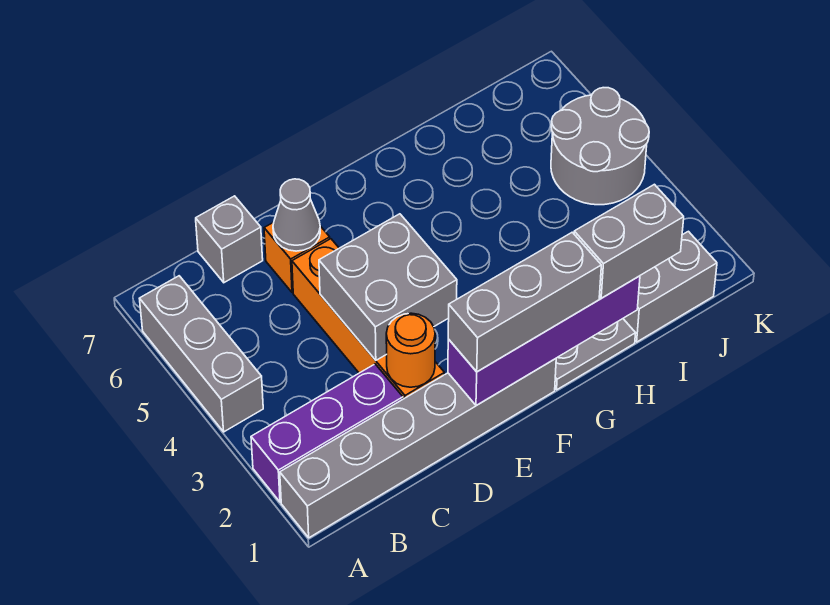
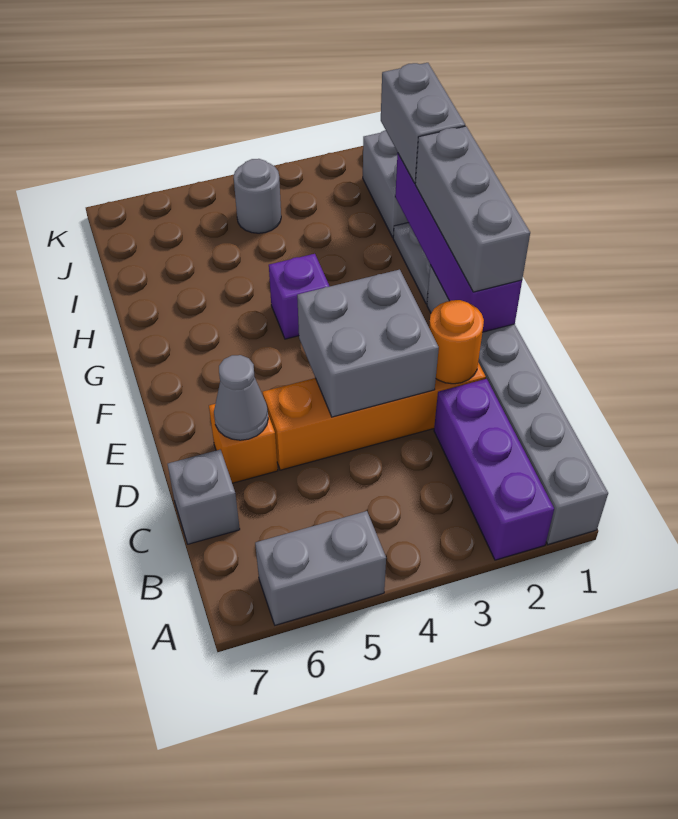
grey 1x3 brick [139,276,263,432] -> grey 1x2 brick [255,511,386,625]
none -> purple 1x1 brick [269,254,330,339]
grey 2x2 round brick [551,88,649,205] -> grey 1x1 round brick [234,159,281,233]

